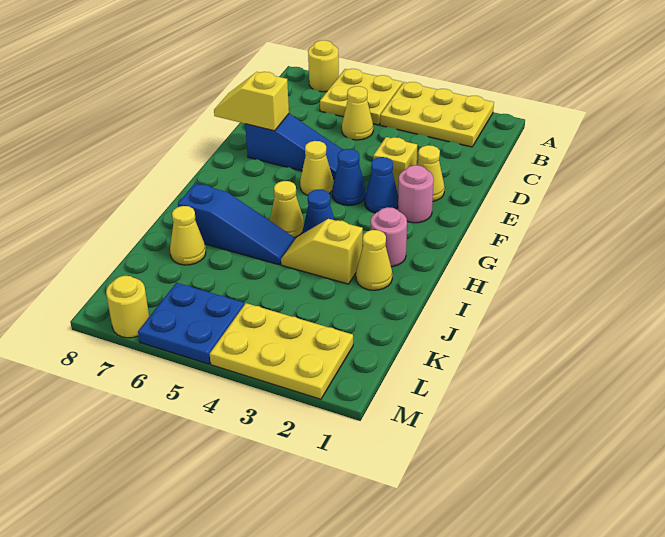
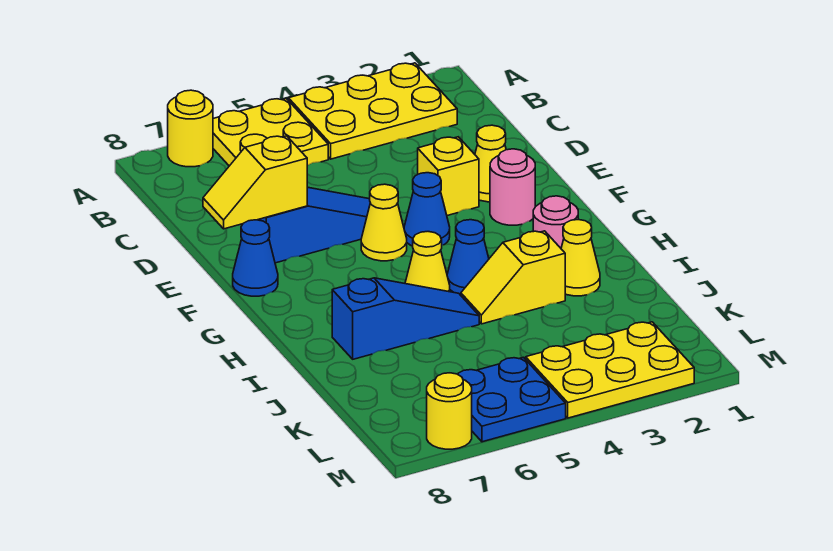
yellow 1x1 cone [342,86,373,140] -> none
blue 1x1 cone [365,157,398,213] -> blue 1x1 cone moved to [233,220,278,296]
yellow 1x1 cone [170,206,206,265] -> none

